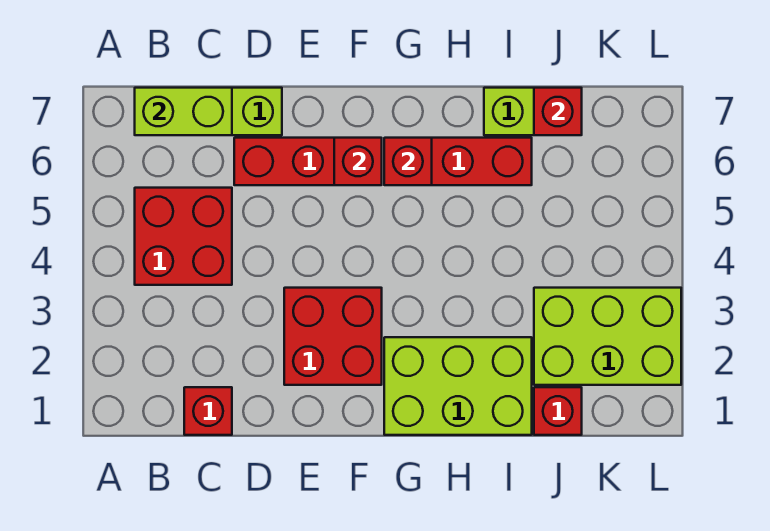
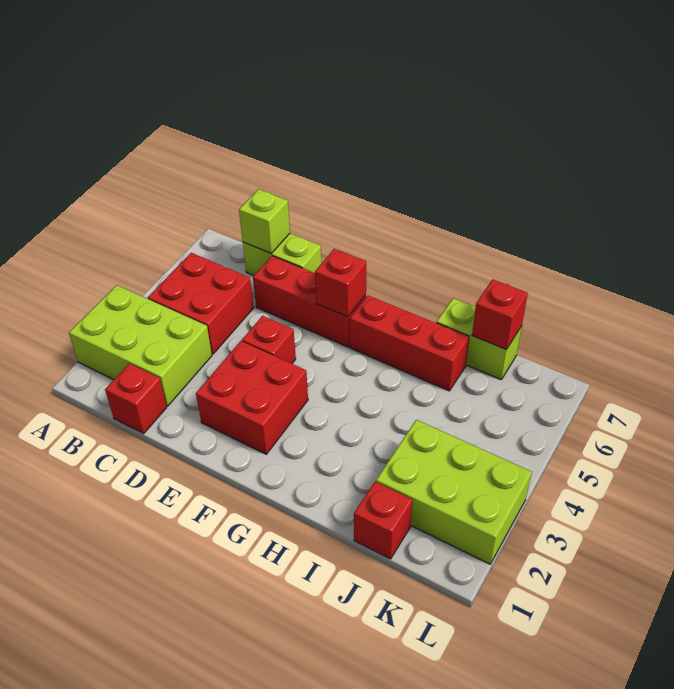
lime 1x2 brick [135,88,232,135] -> lime 1x1 brick [239,189,290,253]
lime 2x3 brick [384,337,532,435] -> lime 2x3 brick moved to [69,285,212,406]
red 1x1 brick [384,138,432,185] -> red 1x1 brick moved to [242,316,296,364]

